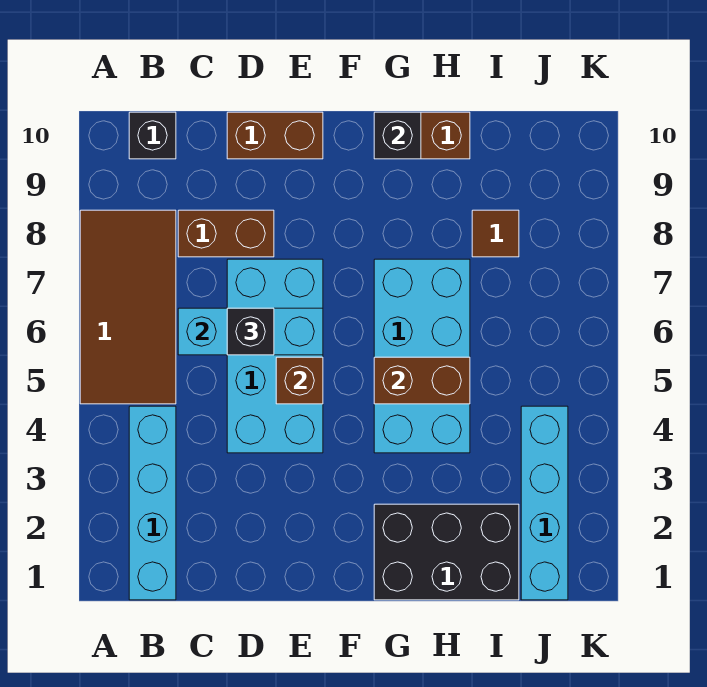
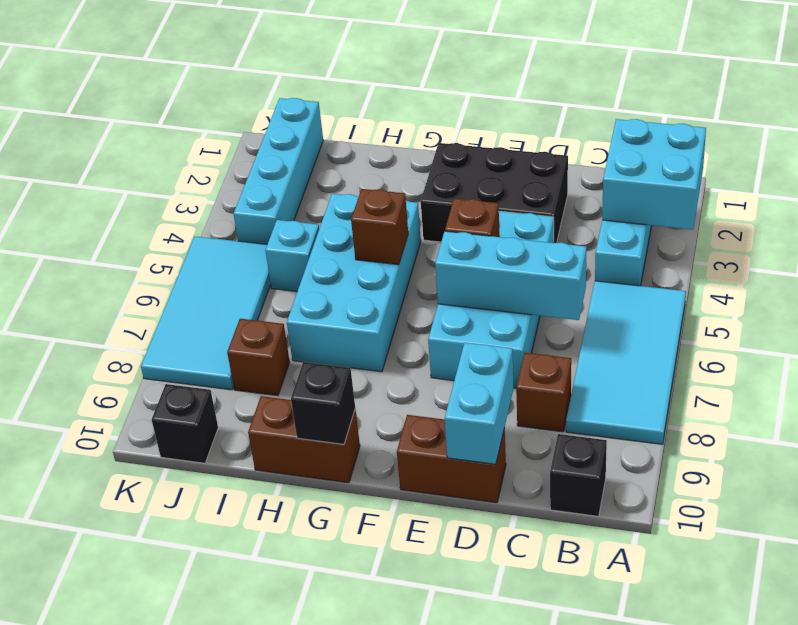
none -> cyan 2x2 brick [602,119,706,230]
brown 2x4 tile [80,210,176,404] -> cyan 2x4 tile [566,281,686,444]
brown 1x2 brick [178,210,274,257] -> brown 1x1 brick [516,353,571,432]
black 1x1 brick [227,308,274,355] -> black 1x1 brick moved to [152,384,218,463]
none -> cyan 1x2 brick [445,343,514,464]
black 2x3 brick [374,504,519,600] -> black 2x3 brick moved to [421,143,568,243]
brown 1x2 brick [374,357,470,404] -> brown 1x1 brick [351,189,408,265]
none -> cyan 1x1 brick [265,220,319,291]
brown 1x1 tile [472,210,519,257] -> brown 1x1 brick [227,319,290,396]
none -> cyan 2x4 tile [141,236,271,390]

